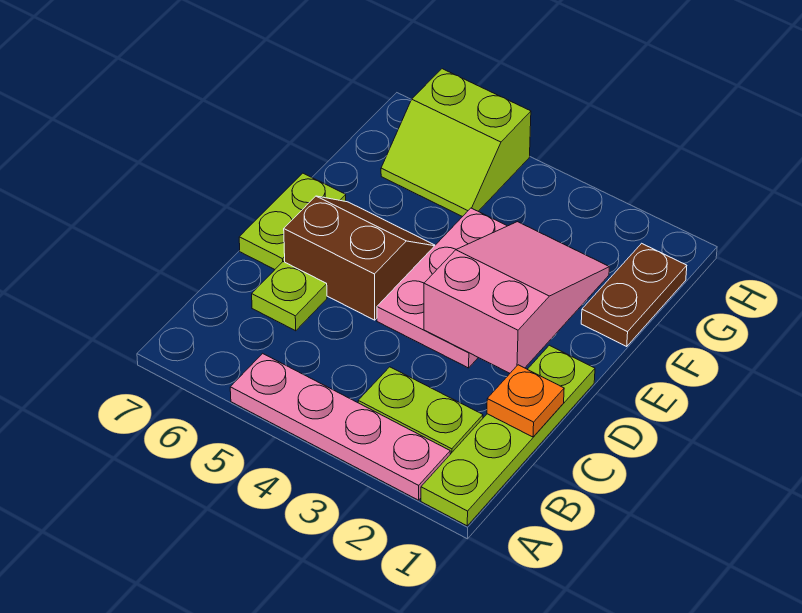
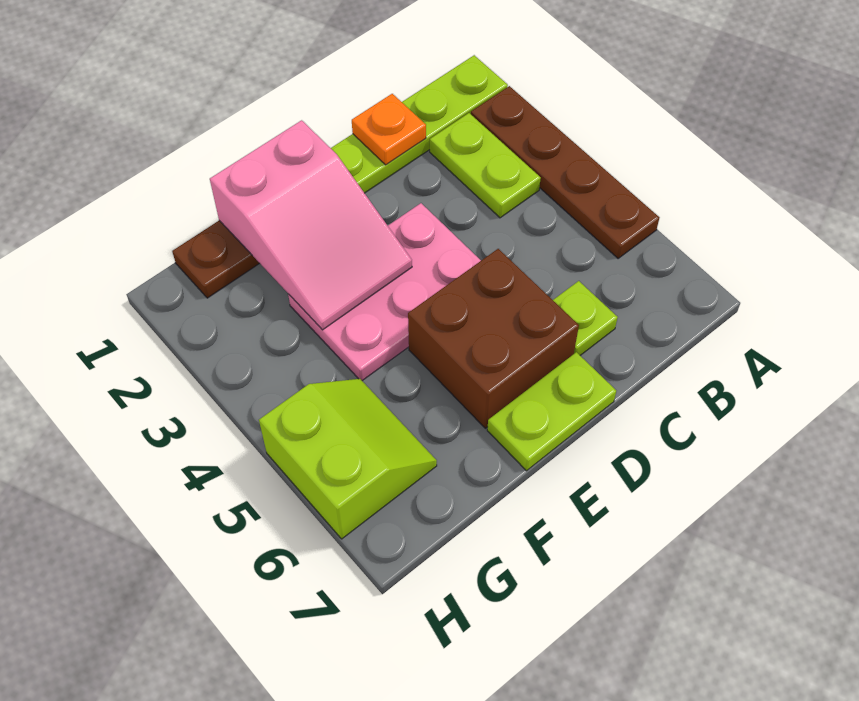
pink 1x4 plate [230,353,450,500] -> brown 1x4 plate [471,86,659,258]
pink 2x3 slope [424,222,609,373] -> pink 2x3 slope turned to [210,120,412,330]
brown 2x2 slope [284,196,435,320] -> brown 2x2 brick [408,249,579,428]

